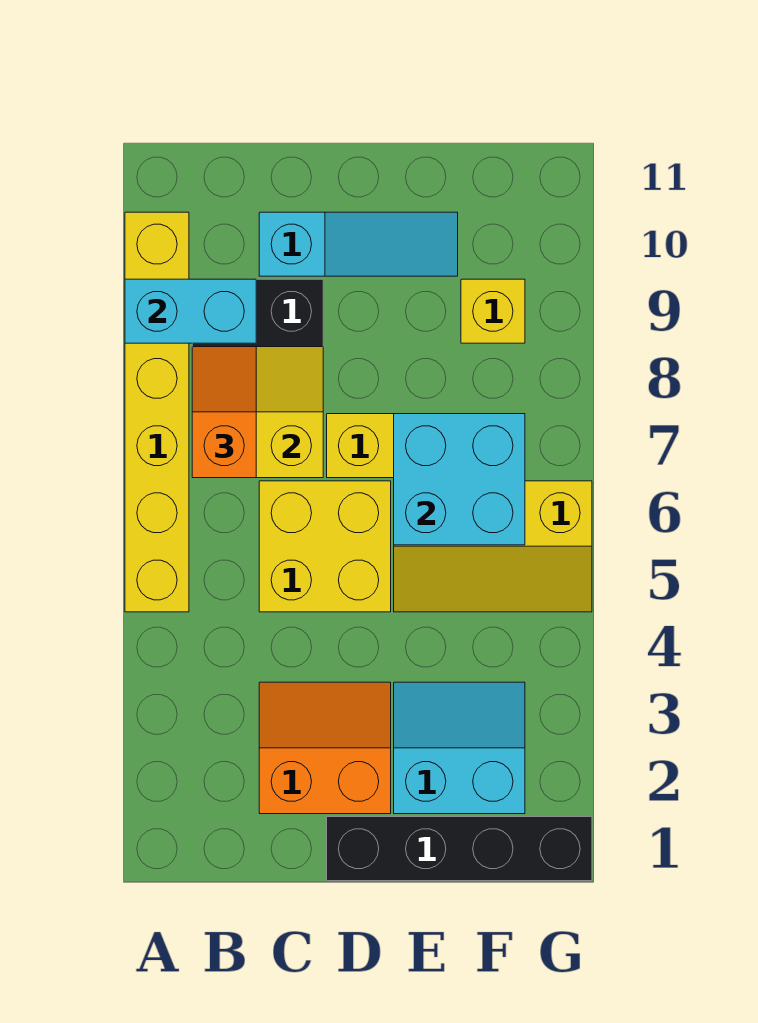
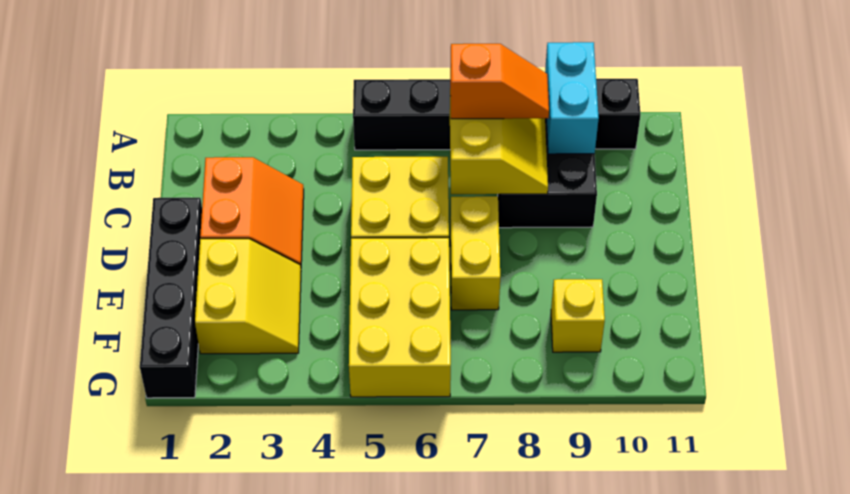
yellow 1x6 brick [125,212,189,612] -> black 1x6 brick [353,79,640,150]
cyan 1x3 slope [259,212,458,276] -> none
cyan 2x2 slope [394,682,525,814] -> yellow 2x2 slope [195,239,301,354]
yellow 2x3 slope [394,481,592,612] -> yellow 2x3 brick [349,238,451,397]
cyan 2x2 brick [394,414,525,545] -> none

